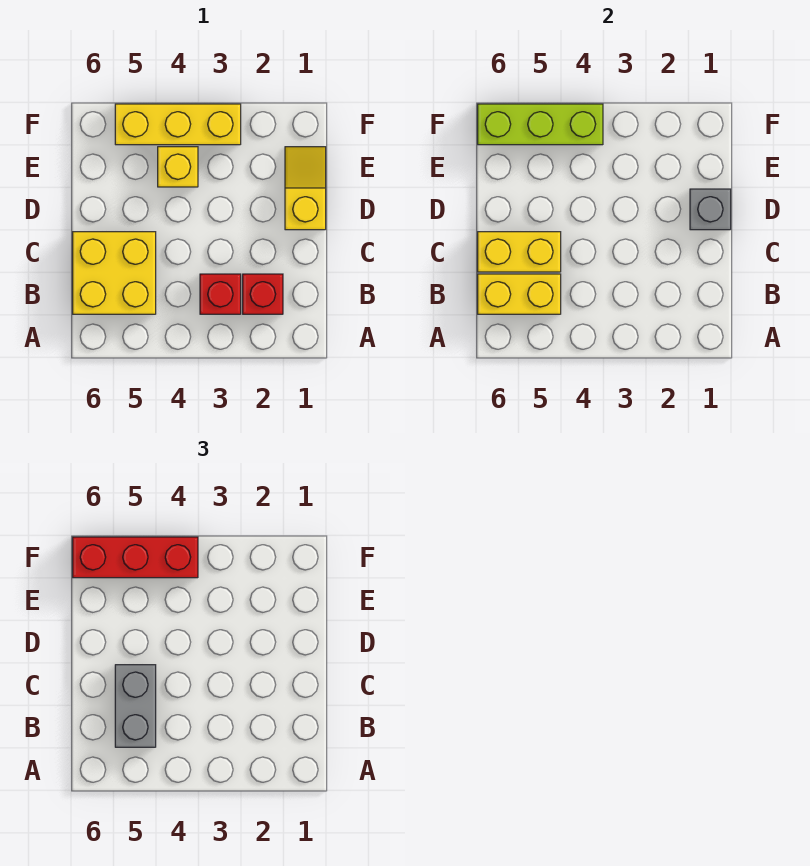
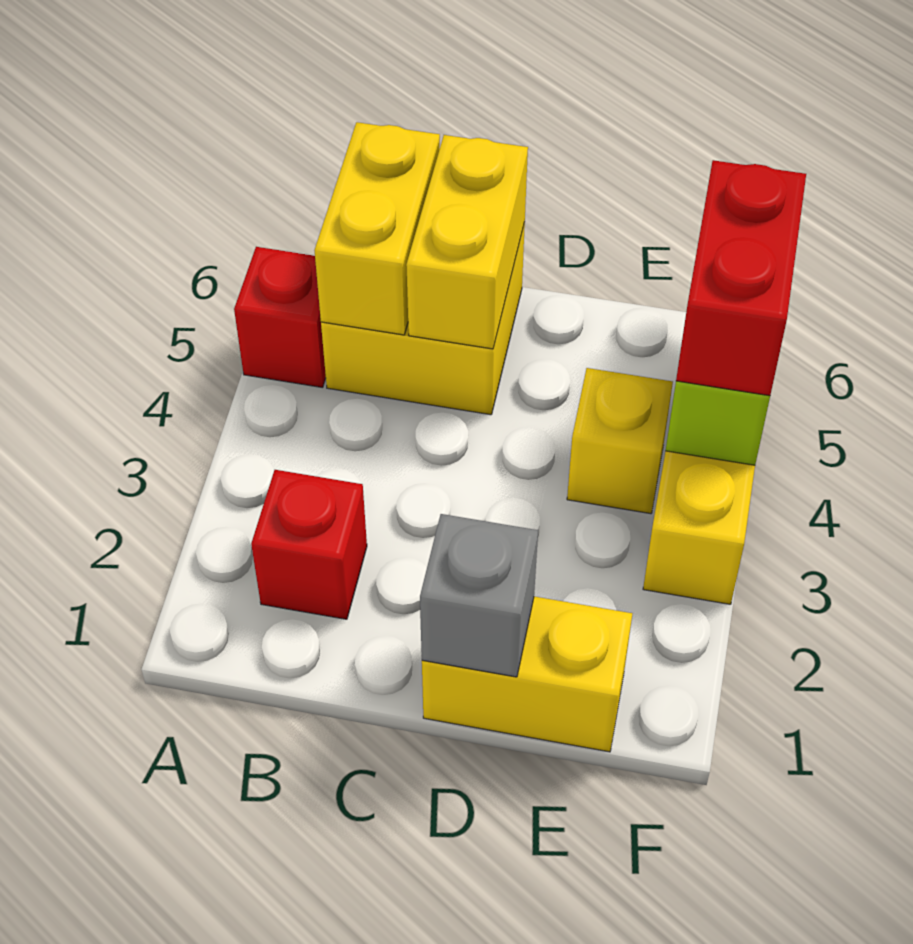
red 1x1 brick [200,274,241,314] -> red 1x1 brick moved to [234,247,326,388]
grey 1x2 brick [115,665,156,747] -> none
yellow 1x2 slope [285,147,326,230] -> yellow 1x2 brick [422,596,632,752]
red 1x3 brick [73,537,198,578] -> red 1x2 brick [676,160,806,396]

